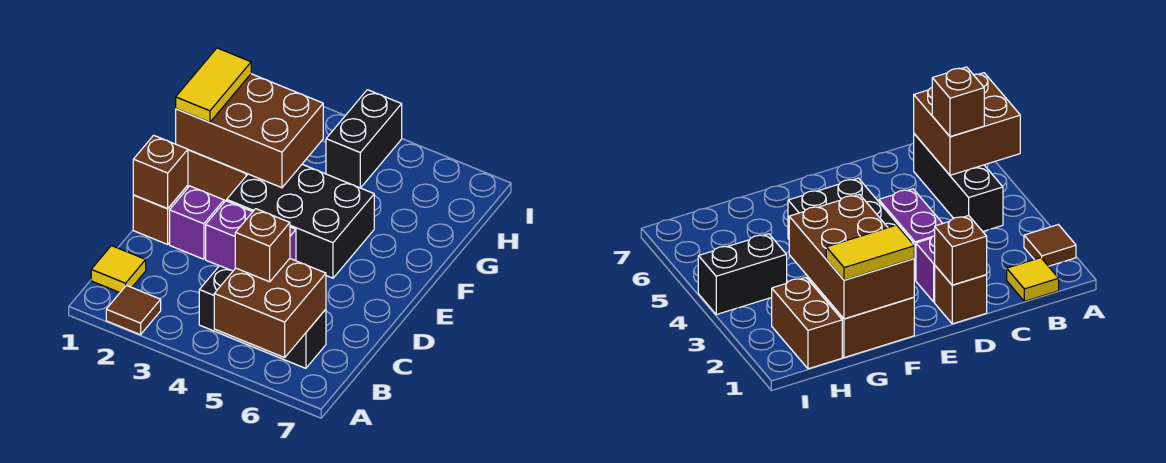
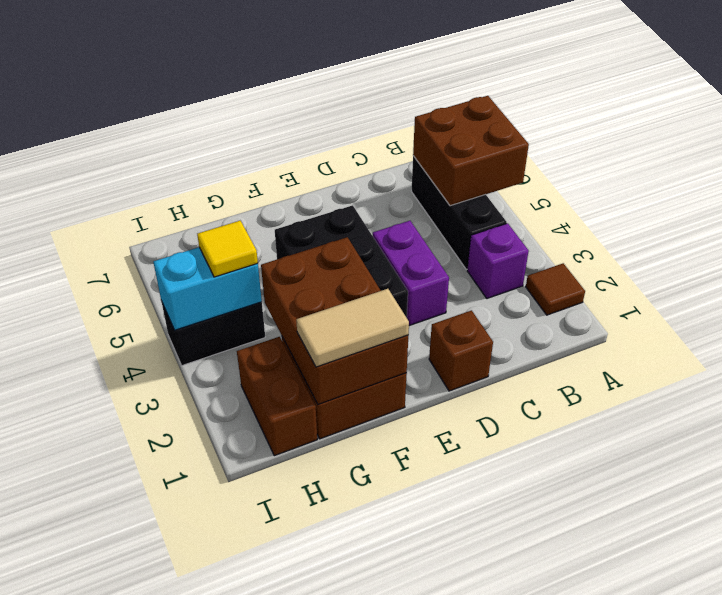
yellow 1x1 tile [91,246,146,293] -> yellow 1x1 tile moved to [197,221,258,277]
brown 1x1 brick [235,209,290,282] -> none
brown 1x1 brick [133,135,188,209] -> none
purple 1x1 brick [170,186,224,259] -> purple 1x1 brick moved to [467,223,529,298]
yellow 1x2 tile [176,48,251,122] -> tan 1x2 tile [296,289,409,367]
none -> cyan 1x2 brick [153,247,262,330]

